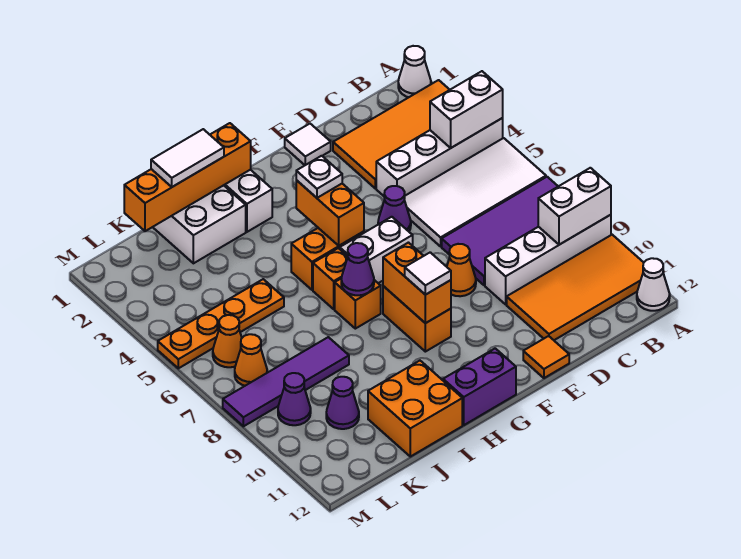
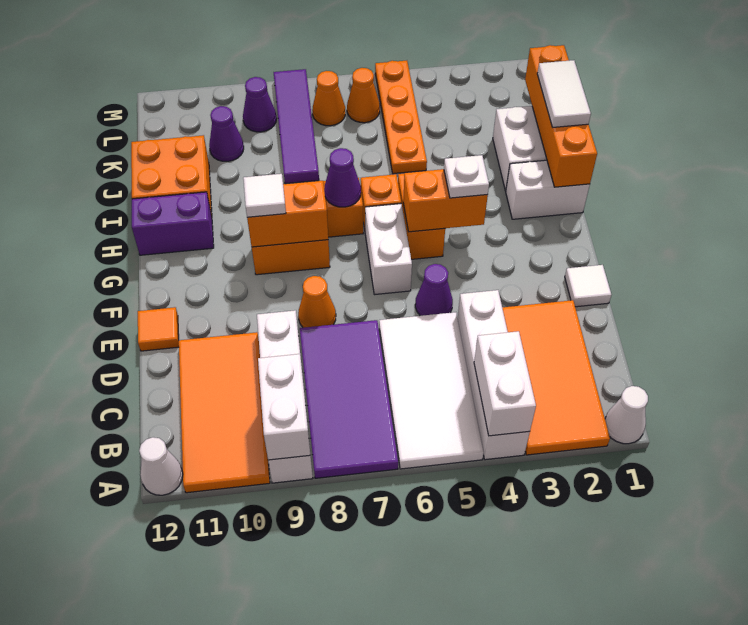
purple 1x2 brick [443,348,516,425] -> purple 1x2 brick turned to [132,192,214,255]

